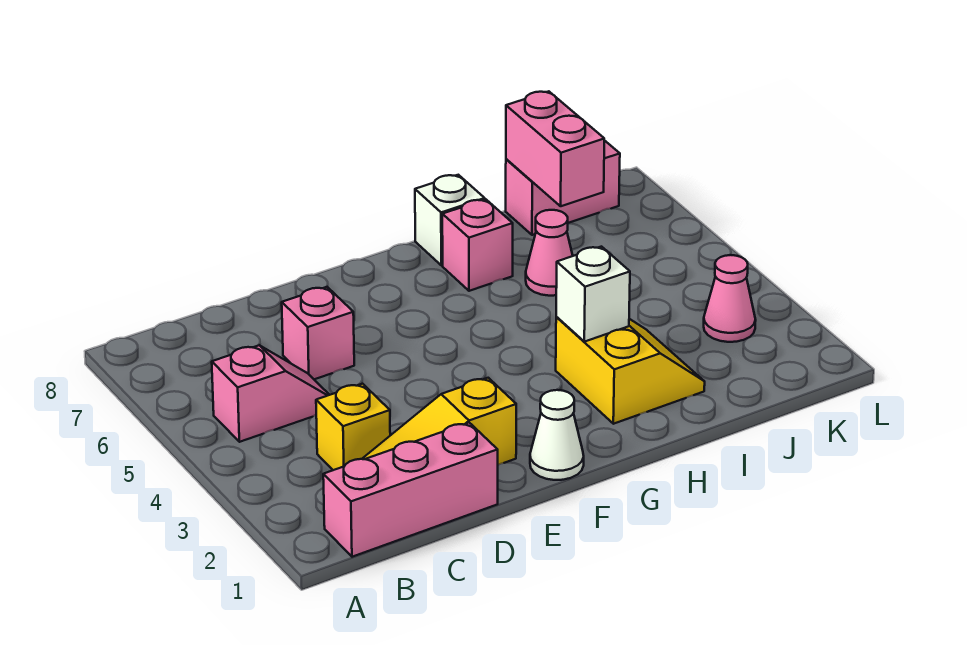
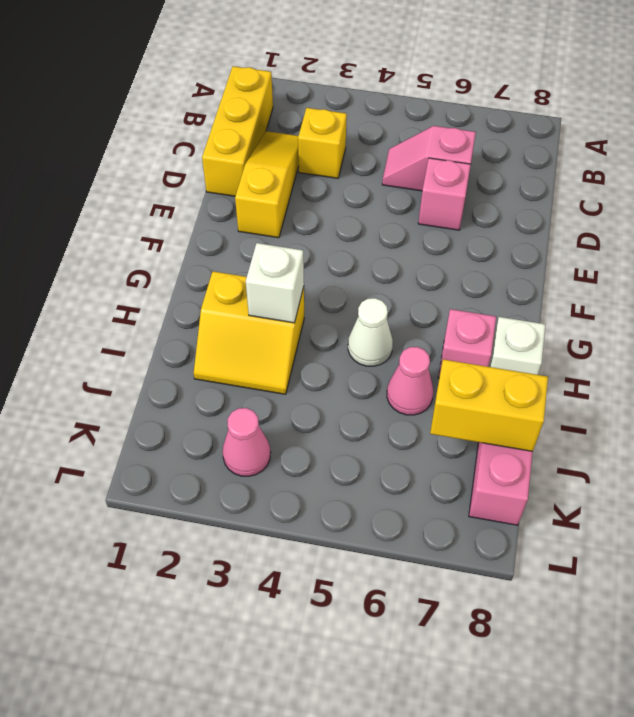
pink 1x3 brick [323,423,498,557] -> yellow 1x3 brick [202,66,273,196]
pink 1x2 slope [212,345,329,442] -> pink 1x2 slope turned to [382,126,476,191]
white 1x1 cone [530,390,584,480] -> white 1x1 cone moved to [348,298,393,366]
pink 1x2 brick [506,91,604,206] -> yellow 1x2 brick [430,359,548,451]

